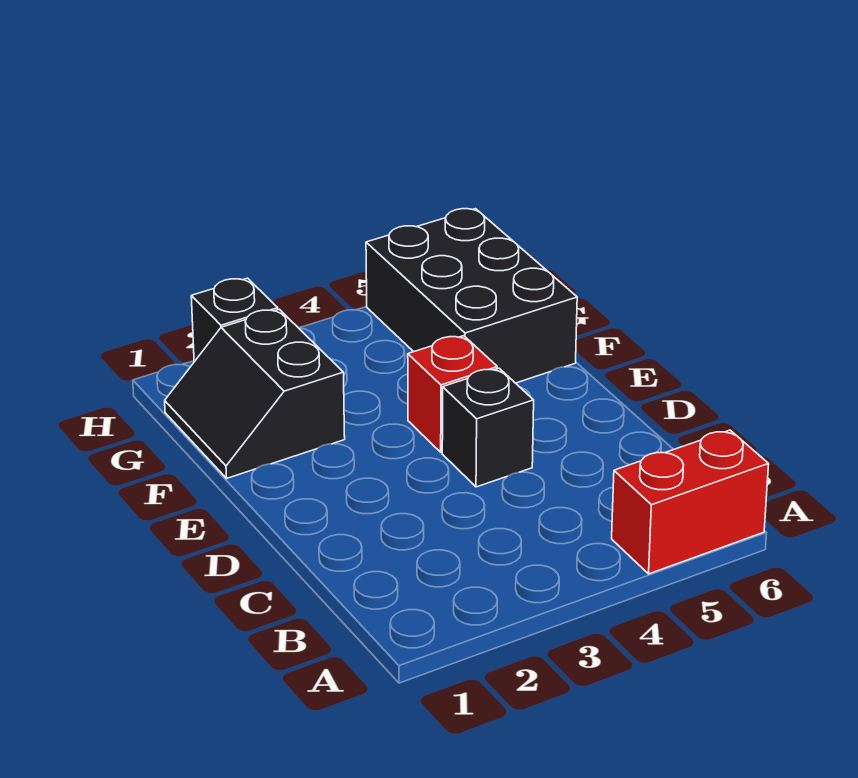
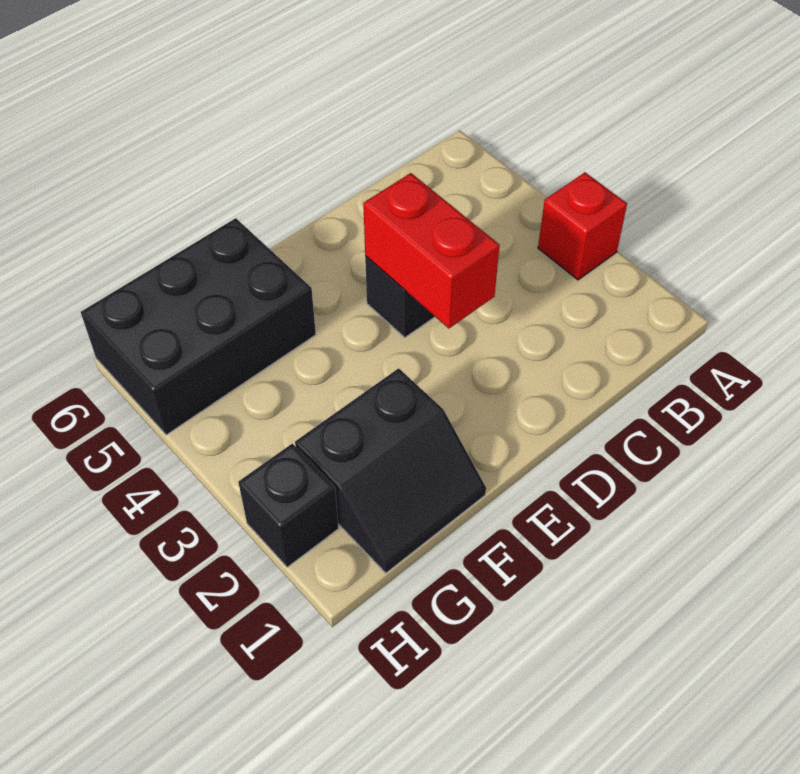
red 1x2 brick [612,430,769,574] -> red 1x2 brick moved to [363,173,500,328]
red 1x1 brick [408,336,497,452] -> red 1x1 brick moved to [538,172,627,280]

